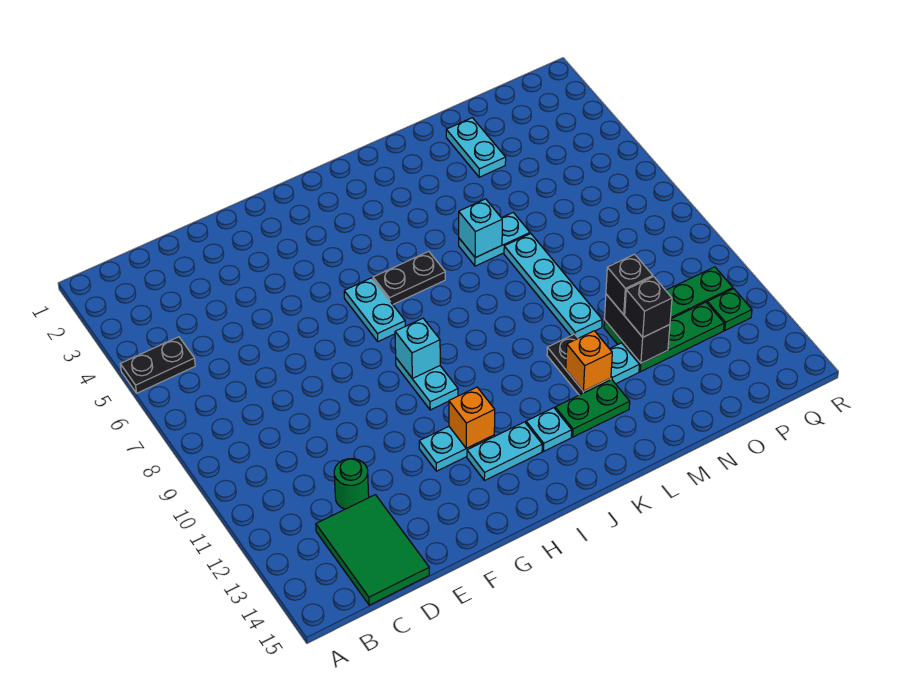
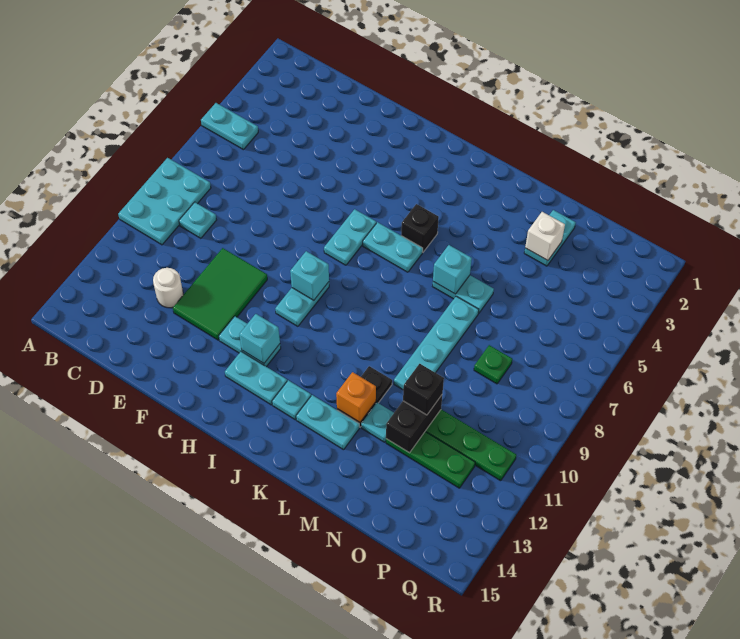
black 1x2 plate [120,337,195,393] -> cyan 1x2 plate [201,103,258,150]
none -> cyan 2x3 plate [118,158,211,245]
none -> cyan 1x1 plate [179,202,216,238]
green 2x3 tile [316,495,429,605] -> green 2x3 tile moved to [173,248,267,340]
green 1x1 round brick [334,459,369,509] -> white 1x1 round brick [153,268,183,308]
orange 1x1 brick [449,387,495,448] -> cyan 1x1 brick [239,314,280,363]
black 1x2 plate [373,251,445,304] -> cyan 1x2 plate [363,222,423,272]
green 1x2 plate [555,380,630,437] -> cyan 1x2 plate [296,395,359,450]
none -> white 1x1 brick [525,212,565,261]
black 1x1 brick [625,277,672,337] -> black 1x1 brick moved to [401,204,439,252]
green 1x1 plate [707,289,752,330] -> green 1x1 plate moved to [474,345,512,384]

